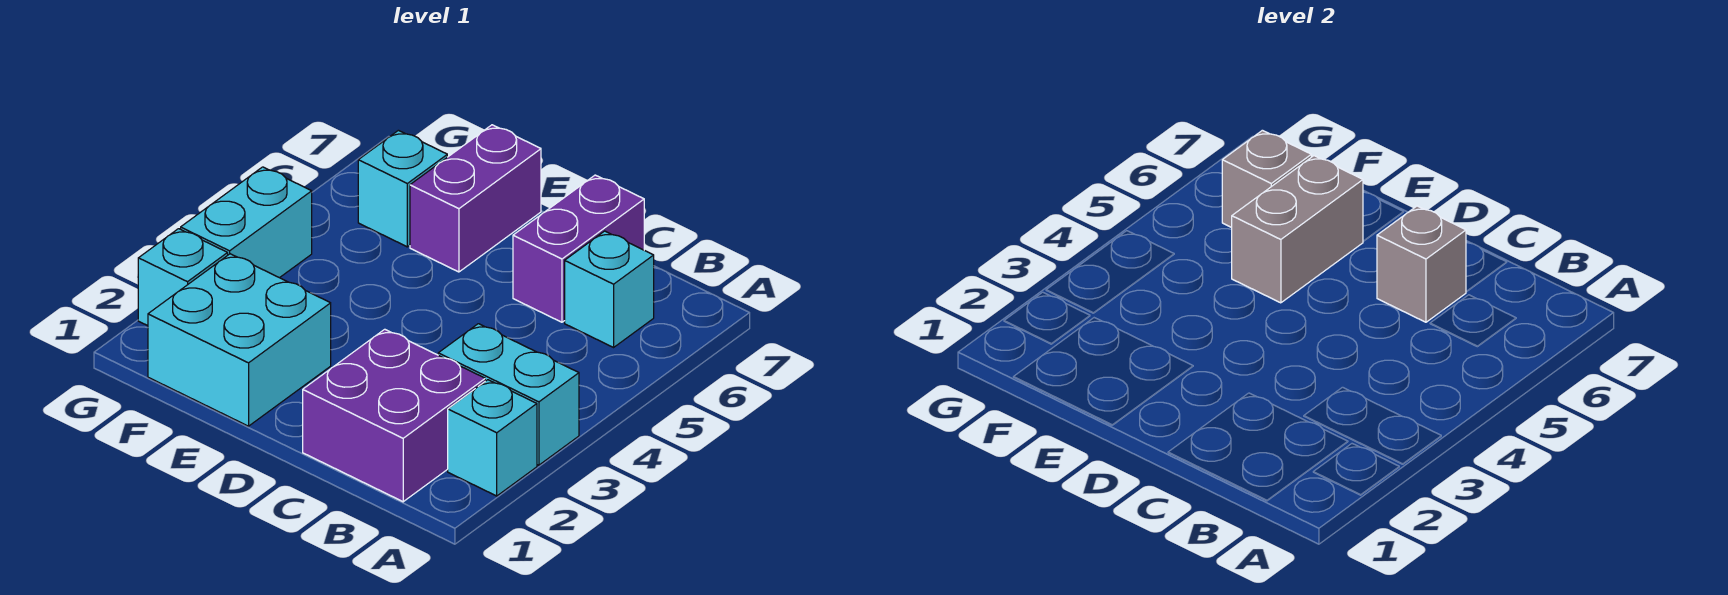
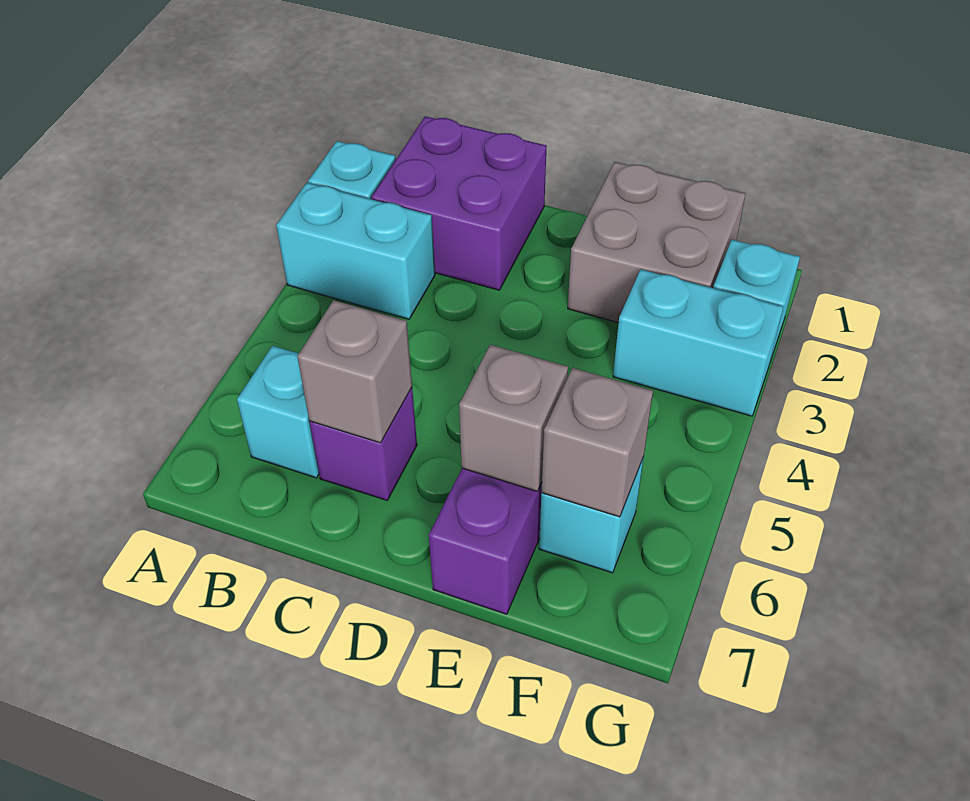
purple 1x2 brick [513,175,644,322] -> purple 1x1 brick [310,388,417,500]
cyan 2x2 brick [148,254,331,426] -> grey 2x2 brick [568,162,746,323]
grey 1x2 brick [1232,156,1363,303] -> grey 1x1 brick [459,345,568,491]
cyan 1x2 brick [181,167,312,278] -> cyan 1x2 brick turned to [613,269,784,416]

